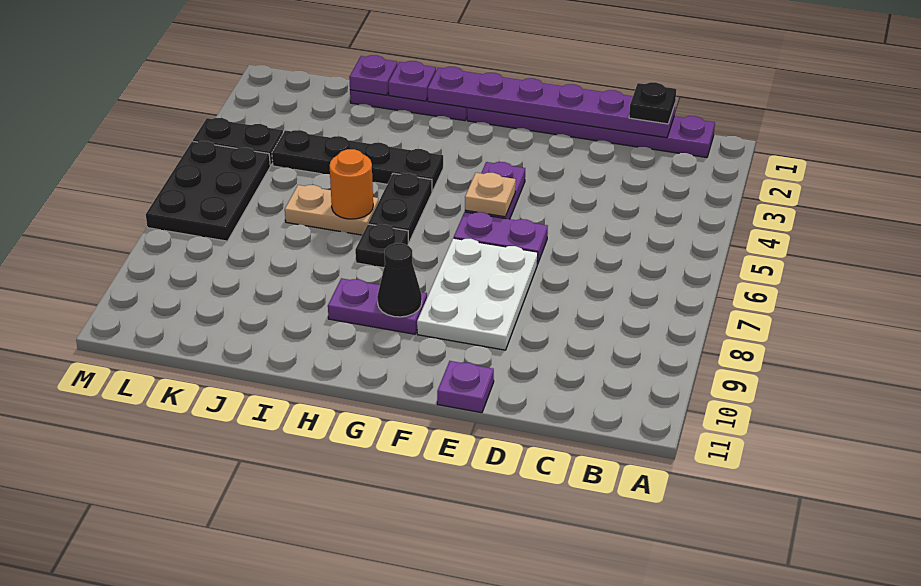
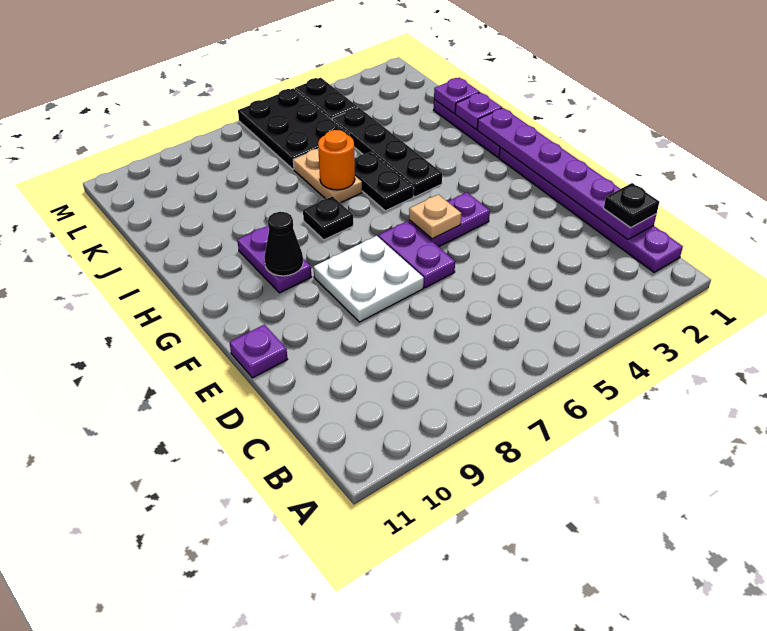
white 2x3 plate [417,238,538,350] -> white 2x2 plate [313,236,424,322]
black 1x2 plate [368,173,432,243] -> black 1x2 plate turned to [355,152,414,211]
black 2x3 plate [146,141,270,241] -> black 2x3 plate turned to [238,88,350,170]

